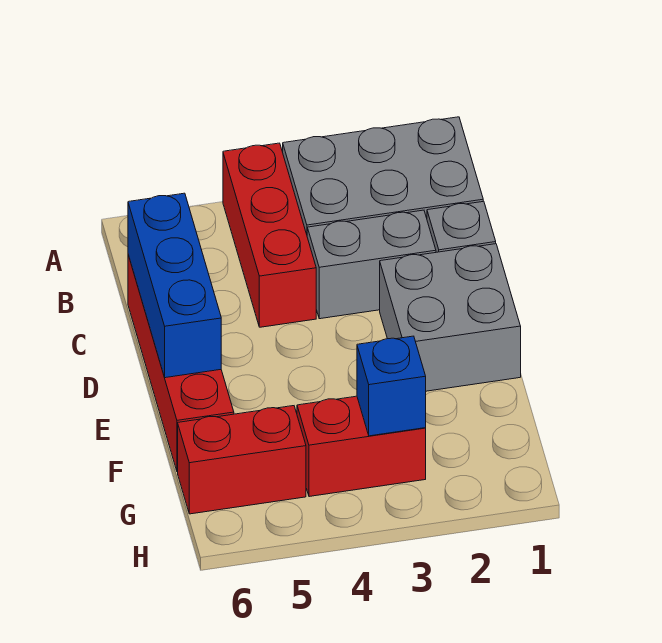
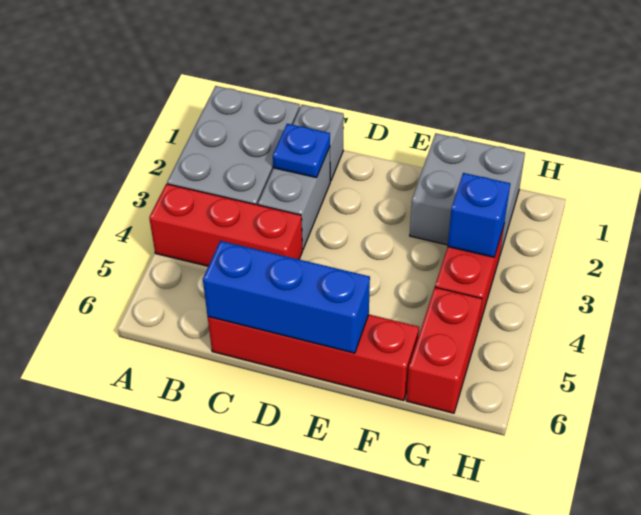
none -> blue 1x1 plate [273,124,330,178]
grey 2x2 brick [380,244,521,391] -> grey 2x2 brick moved to [410,133,525,254]

